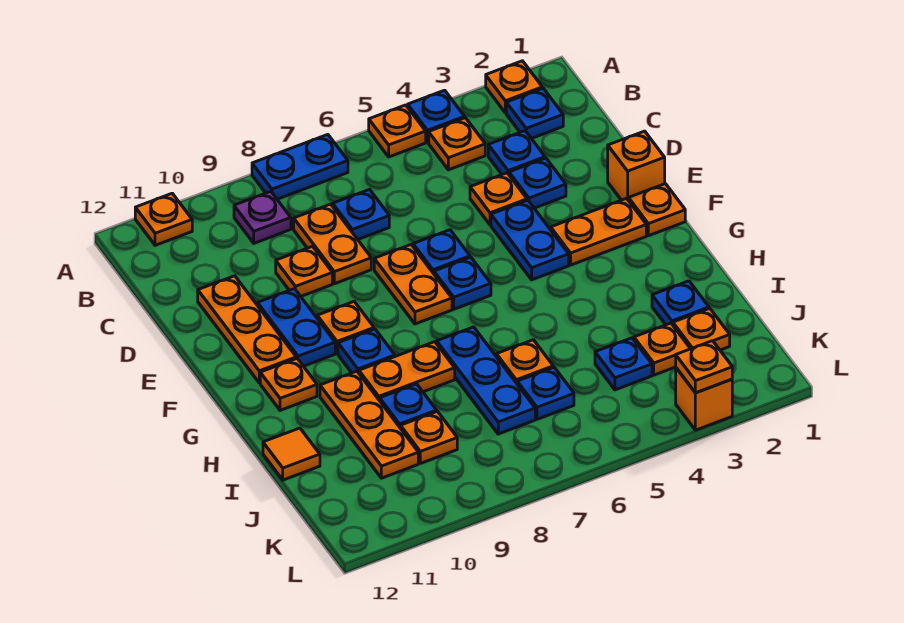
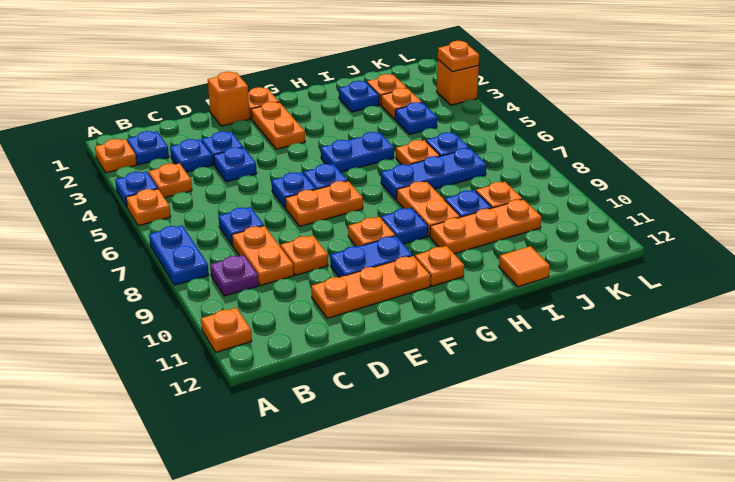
orange 1x2 plate [294,204,371,284] -> orange 1x2 plate turned to [232,226,294,286]
orange 1x1 plate [470,173,527,225] -> blue 1x1 plate [214,147,257,182]
blue 1x2 plate [491,200,569,280] -> blue 1x2 plate moved to [321,132,394,172]

